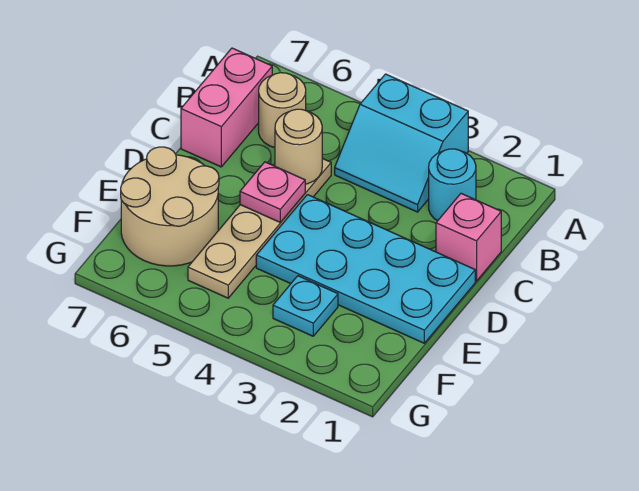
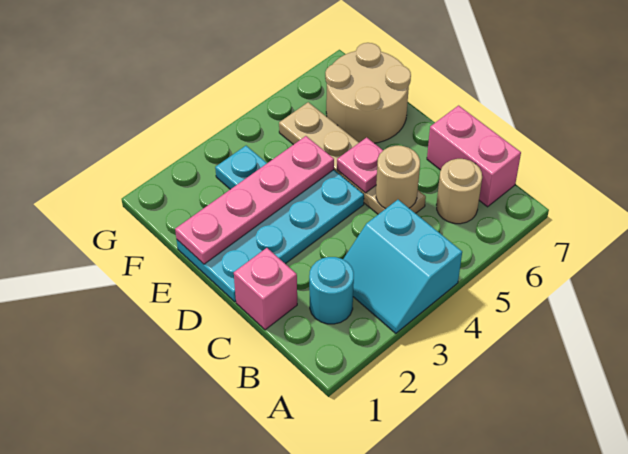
cyan 2x2 slope [335,74,468,212] -> cyan 2x2 slope turned to [343,200,462,333]
none -> pink 1x4 plate [175,136,334,264]

